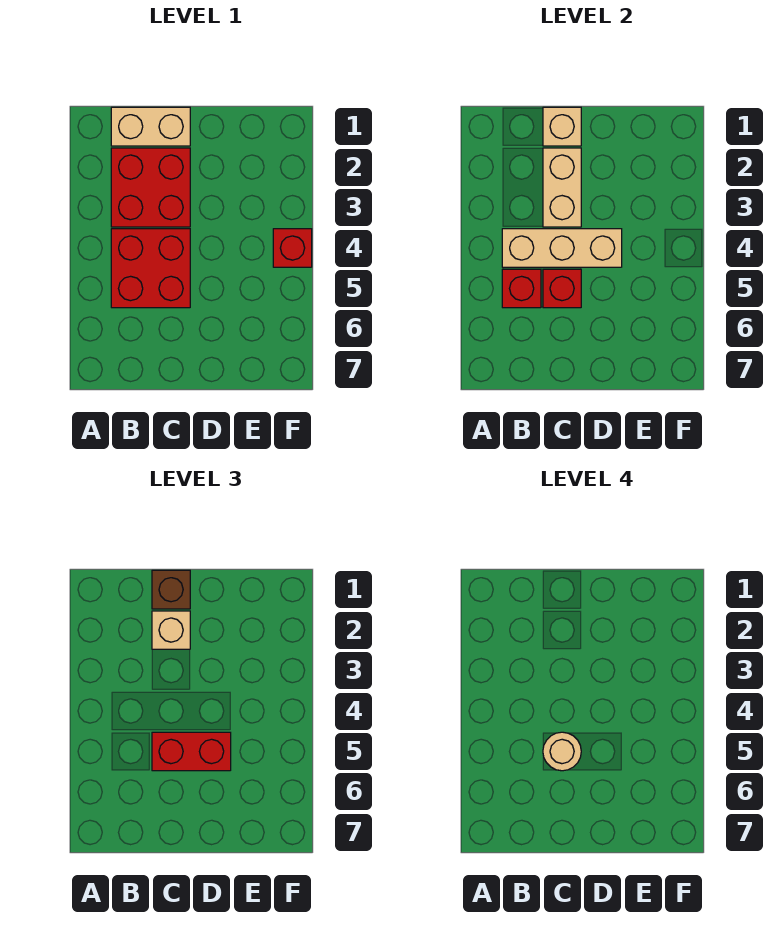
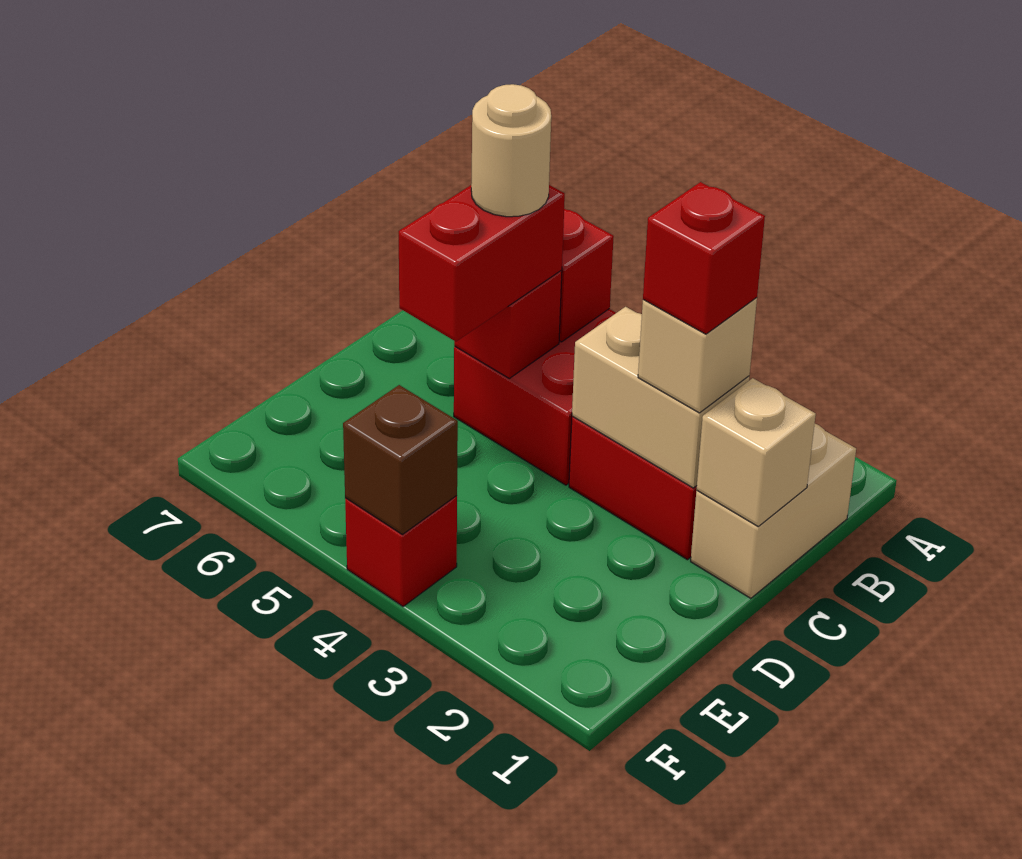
tan 1x3 brick [502,229,622,267] -> none
brown 1x1 brick [152,570,190,609] -> brown 1x1 brick moved to [343,385,458,534]
none -> red 1x1 brick [643,182,765,334]

